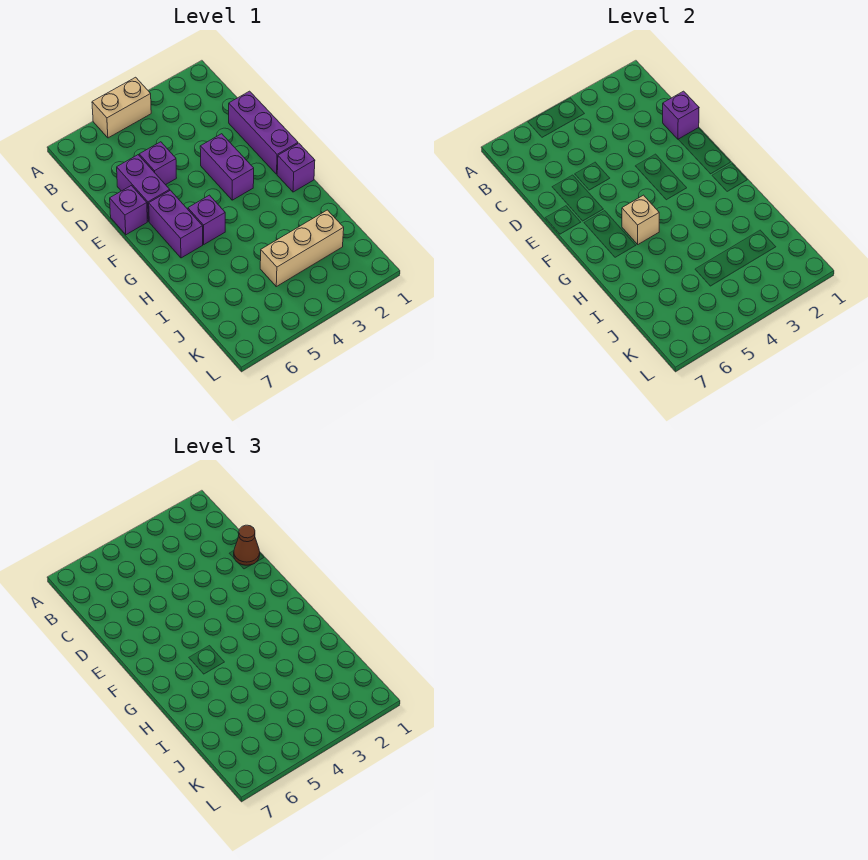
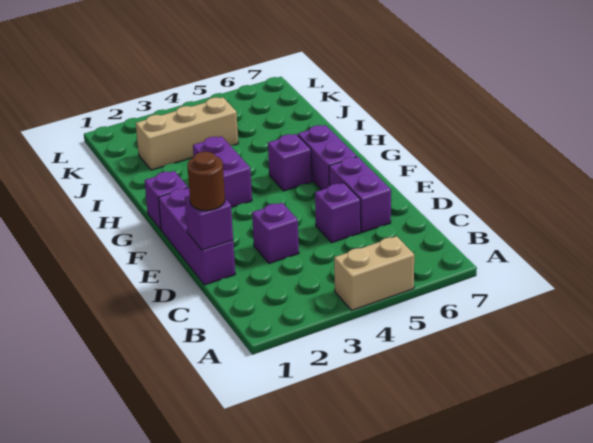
brown 1x1 cone [234,525,260,565] -> brown 1x1 round brick [187,151,225,211]
purple 1x2 brick [200,134,254,200] -> purple 1x2 brick moved to [193,136,252,208]
purple 1x1 brick [110,186,147,235] -> purple 1x1 brick moved to [252,203,299,263]
tan 1x1 brick [622,195,659,244] -> none

